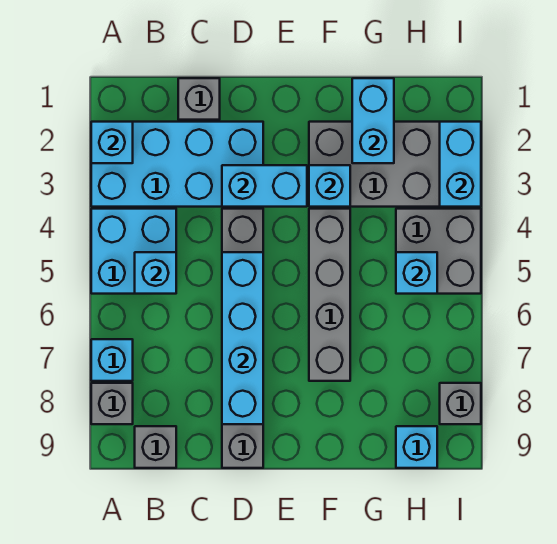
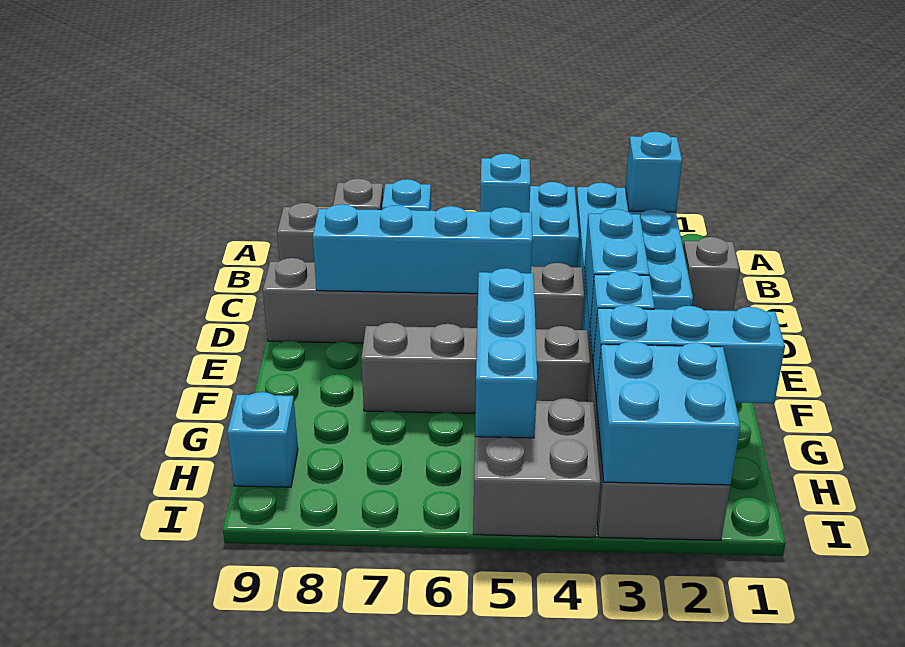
cyan 1x2 brick [352,78,394,163] -> cyan 1x3 brick [593,305,785,403]
cyan 1x1 brick [396,252,437,294] -> cyan 1x3 brick [475,268,537,438]
cyan 1x2 brick [440,122,481,207] -> cyan 2x2 brick [596,341,740,485]
grey 1x1 brick [440,383,481,424] -> none

